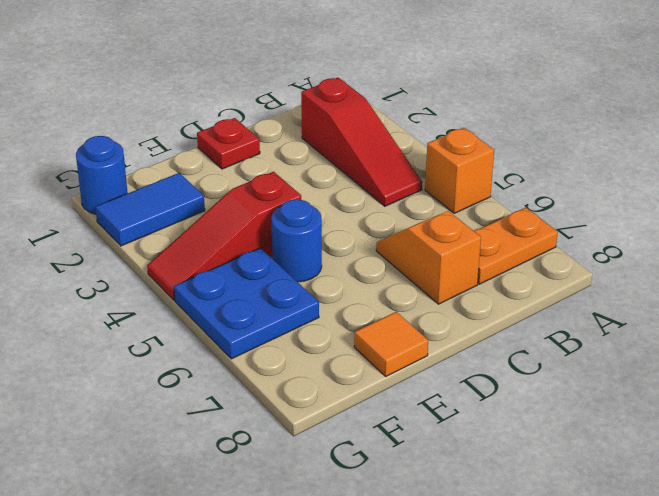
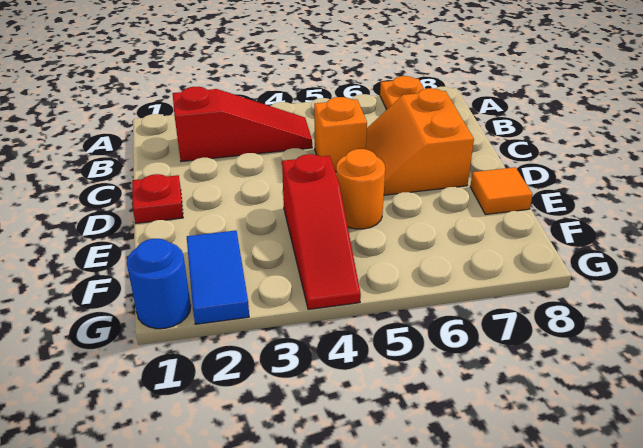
orange 1x1 brick [425,128,494,213] -> orange 1x1 brick moved to [314,97,367,172]
orange 1x2 slope [376,211,481,304] -> orange 2x2 slope [366,88,474,195]
blue 1x1 round brick [271,199,322,282] -> orange 1x1 round brick [336,149,385,229]
blue 2x2 plate [174,248,319,359] -> none

